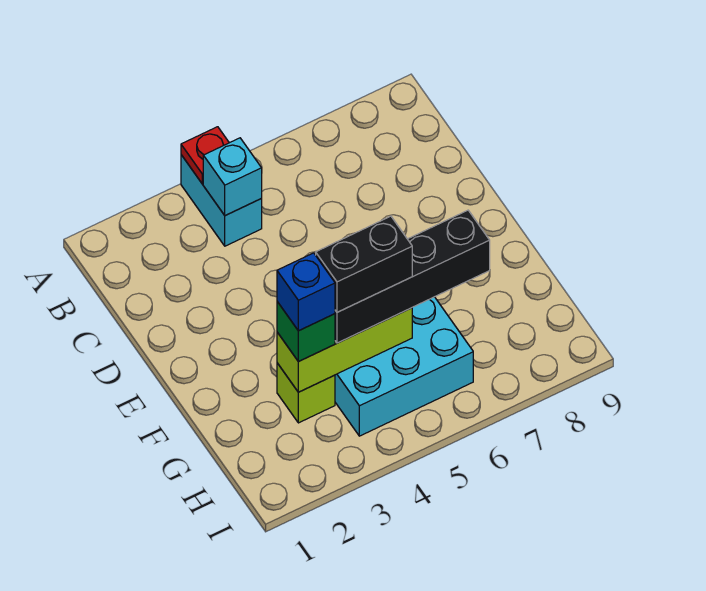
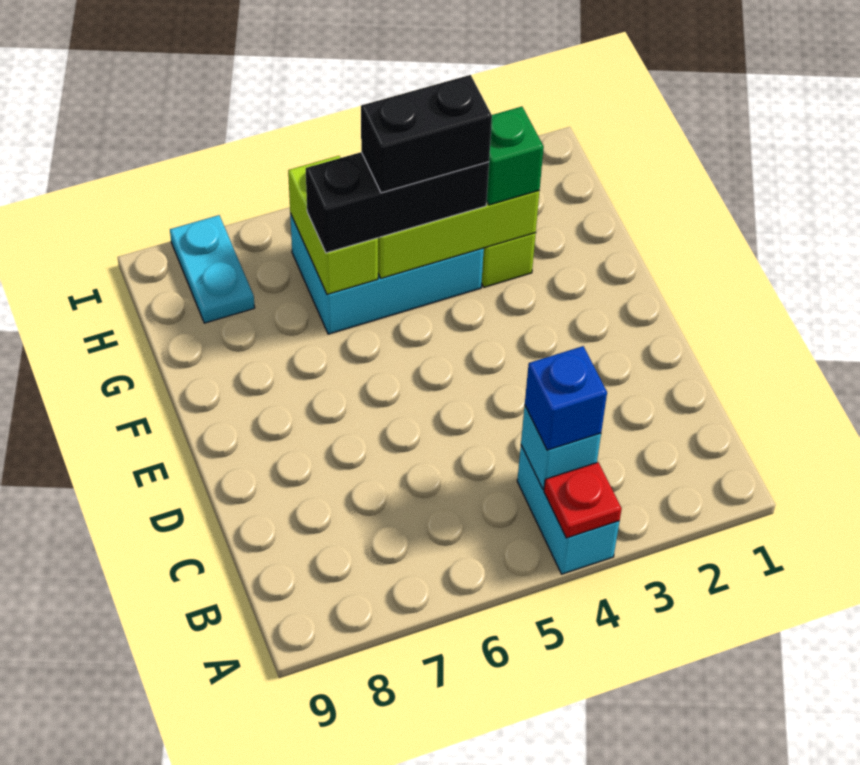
blue 1x1 brick [277,253,335,331] -> blue 1x1 brick moved to [525,346,607,450]
black 1x4 brick [335,210,490,343] -> black 1x3 brick [306,152,489,253]
none -> lime 1x2 brick [288,156,378,295]
none -> cyan 1x2 plate [170,215,255,323]

